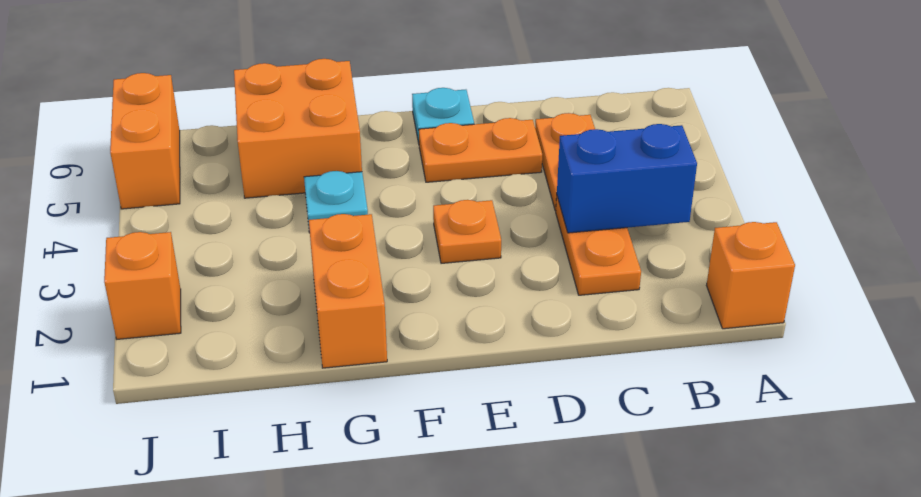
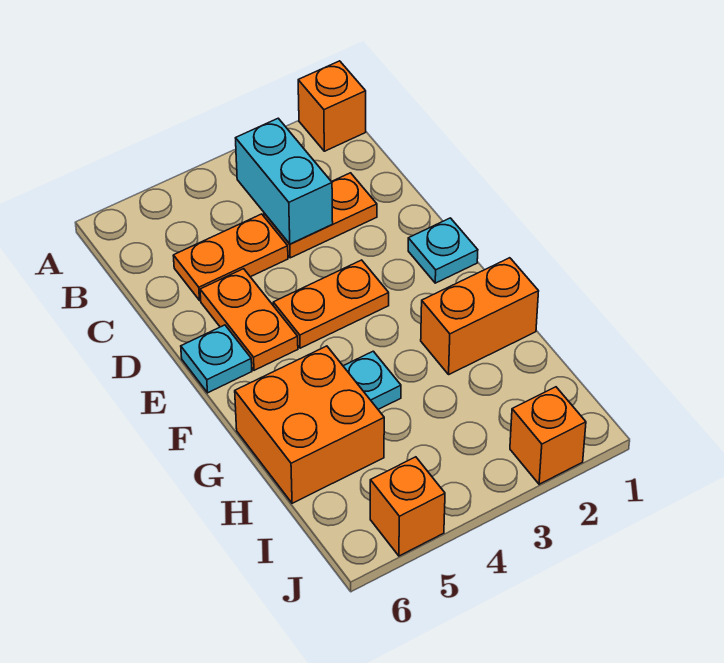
blue 1x2 brick [557,124,697,233] -> cyan 1x2 brick [236,118,333,244]
none -> cyan 1x1 plate [408,218,478,283]
orange 1x1 plate [433,200,501,263] -> orange 1x2 plate [273,260,389,348]
orange 1x2 brick [110,73,180,209] -> orange 1x1 brick [370,457,445,556]

